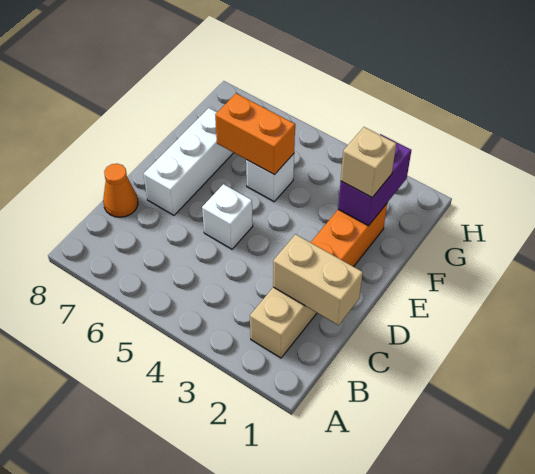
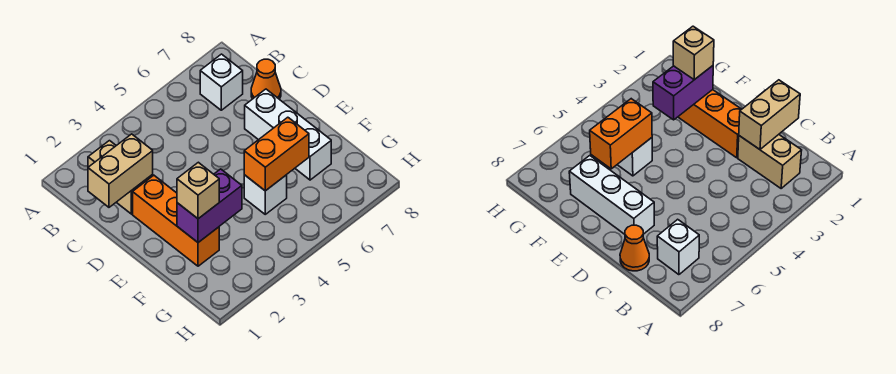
white 1x1 brick [202,184,253,249] -> white 1x1 brick moved to [200,54,243,110]
purple 1x2 brick [338,134,411,226] -> purple 1x2 brick turned to [177,169,242,242]

